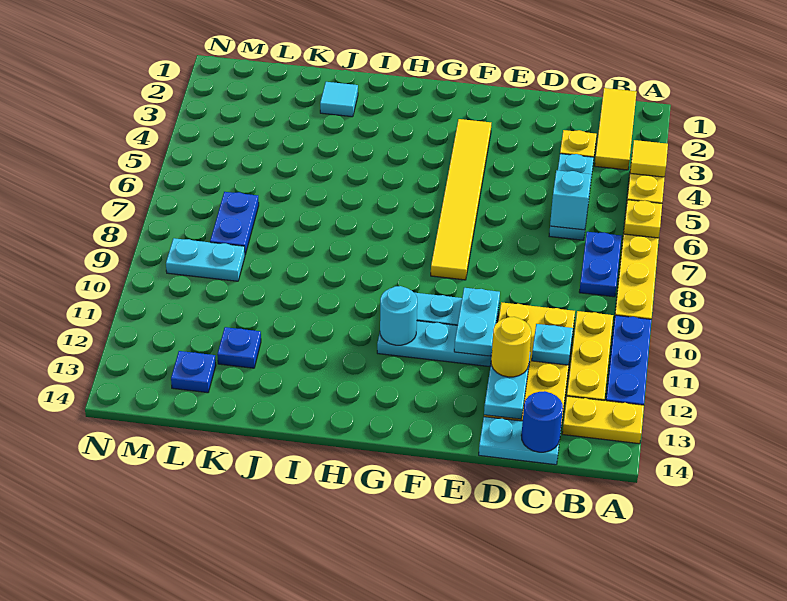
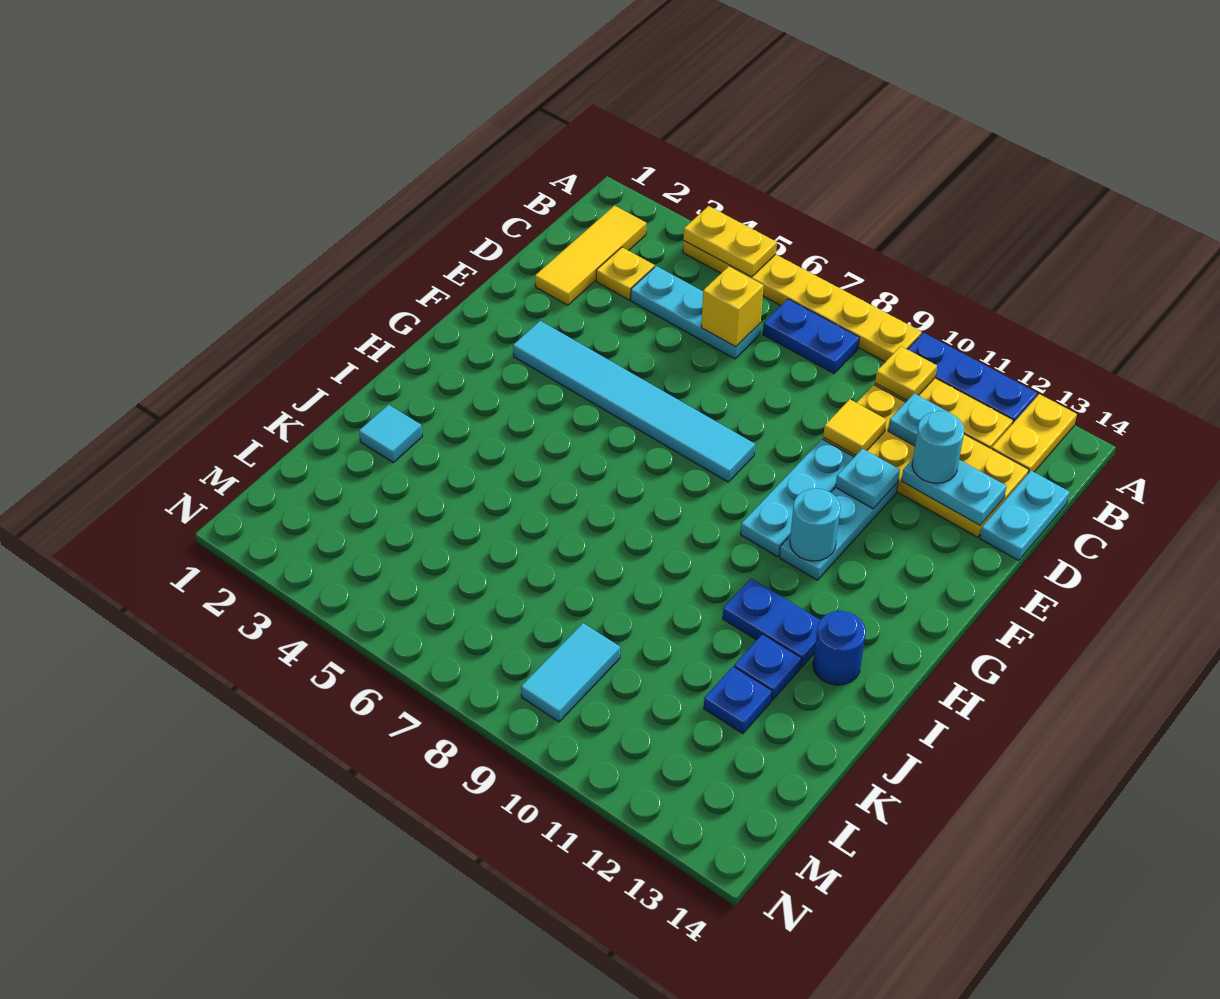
yellow 1x1 tile [630,140,668,177] -> yellow 1x1 tile moved to [823,399,886,455]
yellow 1x1 plate [624,200,662,238] -> yellow 1x1 plate moved to [875,346,937,400]
yellow 1x3 tile [595,88,637,170] -> yellow 1x3 tile turned to [535,206,646,305]
cyan 1x1 brick [550,170,591,230] -> yellow 1x1 brick [701,266,764,347]
blue 1x1 round brick [521,391,563,452] -> blue 1x1 round brick moved to [813,611,866,685]
yellow 1x1 round brick [491,317,531,377] -> cyan 1x1 round brick [912,411,964,483]
cyan 1x2 plate [454,288,500,356] -> cyan 1x1 plate [836,449,900,509]
yellow 1x6 tile [431,119,491,280] -> cyan 1x6 tile [513,321,755,482]
blue 1x2 plate [210,192,259,254] -> blue 1x2 plate moved to [723,578,820,667]
cyan 1x2 plate [166,238,245,281] -> cyan 1x2 tile [521,623,620,722]
blue 1x1 plate [171,351,216,393] -> blue 1x1 plate moved to [734,634,801,700]

